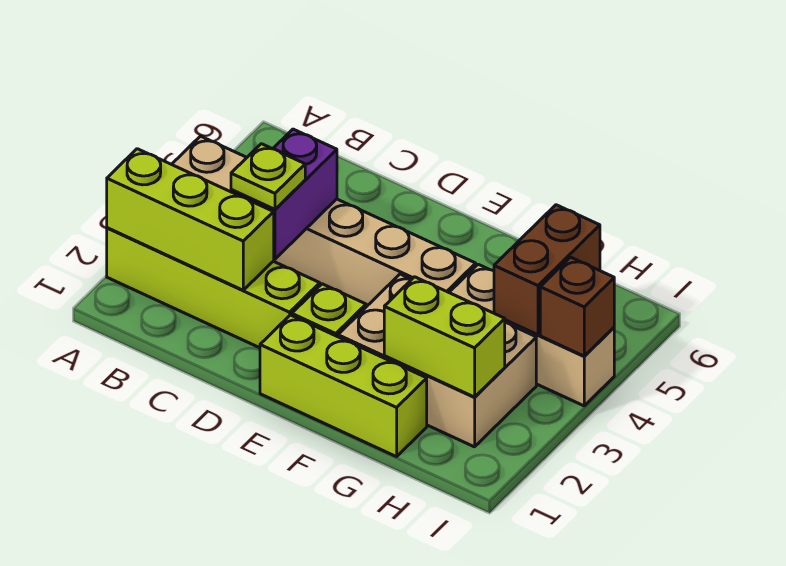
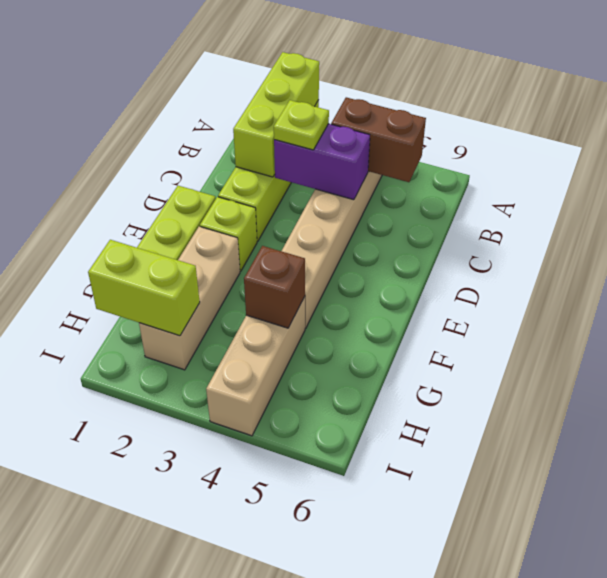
tan 2x3 brick [338,274,536,447] -> tan 1x3 brick [139,227,240,370]
lime 1x2 brick [384,277,505,397] -> lime 1x2 brick turned to [88,240,200,336]
brown 1x2 brick [494,205,600,335] -> brown 1x2 brick moved to [331,97,426,182]
brown 1x1 brick [540,257,614,356] -> brown 1x1 brick moved to [244,246,305,328]

